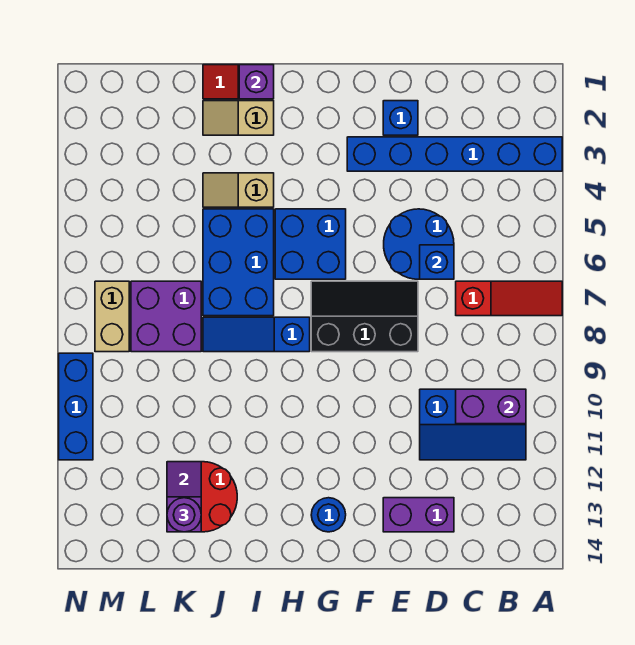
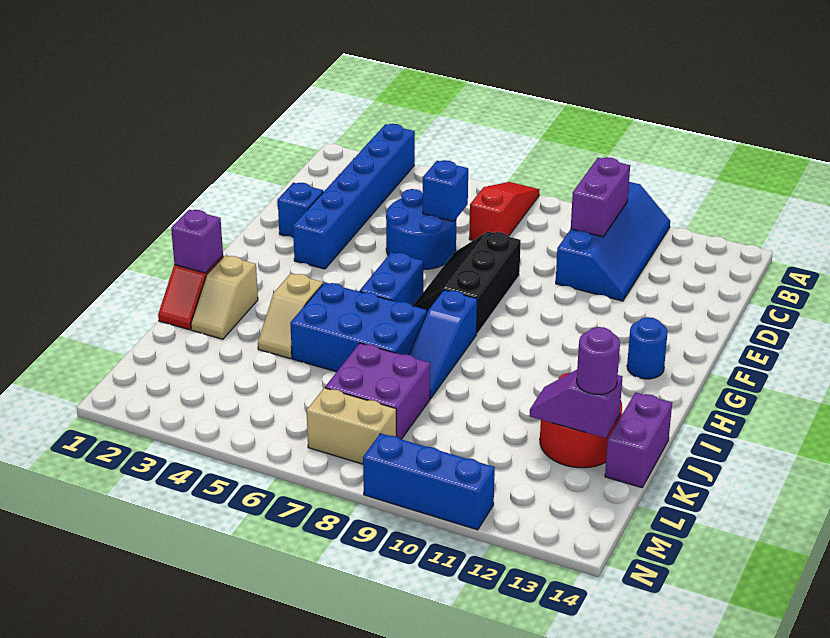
blue 2x3 slope [420,389,526,460] -> blue 2x4 slope [556,182,670,301]
purple 1x2 brick [383,498,454,532] -> purple 1x2 brick moved to [605,392,672,488]
blue 2x2 brick [275,209,346,279] -> blue 1x2 brick [360,252,423,306]

